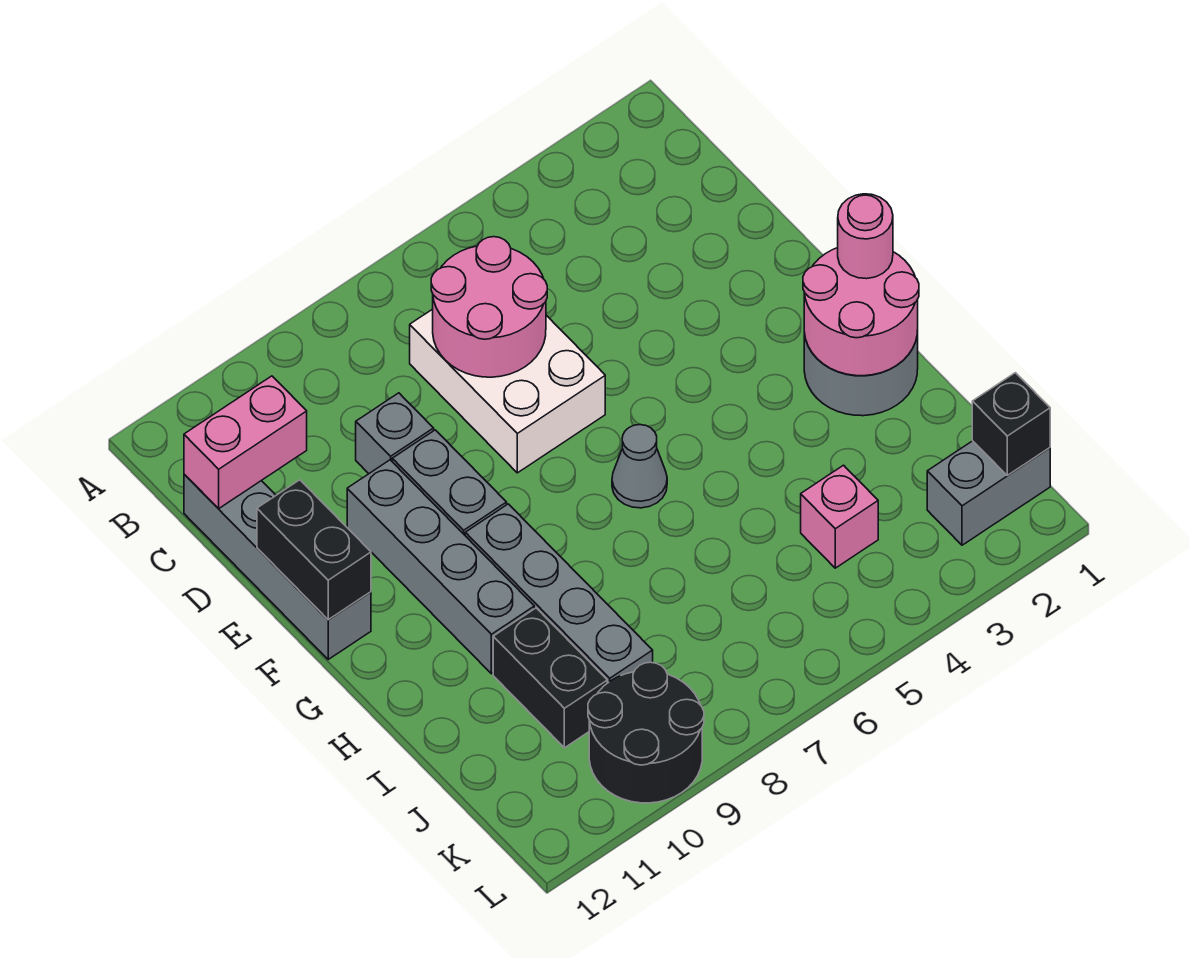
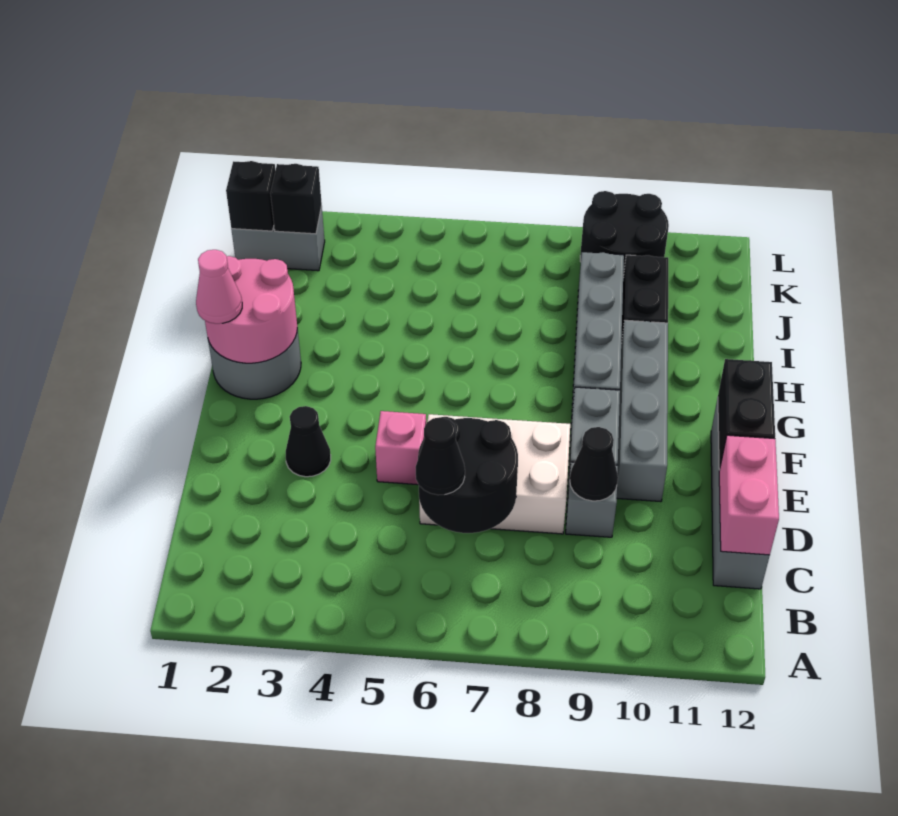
white 2x3 brick [410,309,605,473] -> white 2x3 brick turned to [419,414,570,534]
pink 2x2 round brick [431,237,547,377] -> black 2x2 round brick [418,417,518,533]
none -> black 1x1 cone [416,417,465,495]
pink 1x2 brick [184,376,307,509] -> pink 1x2 brick turned to [719,435,779,555]
none -> black 1x1 cone [570,427,618,501]
none -> black 1x1 cone [286,406,331,477]
pink 1x1 round brick [838,194,893,279] -> pink 1x1 cone [196,250,242,324]
grey 1x1 cone [612,425,667,508] -> none
pink 1x1 brick [801,465,878,568] -> pink 1x1 brick moved to [375,411,426,485]
none -> black 1x1 brick [270,164,322,234]

